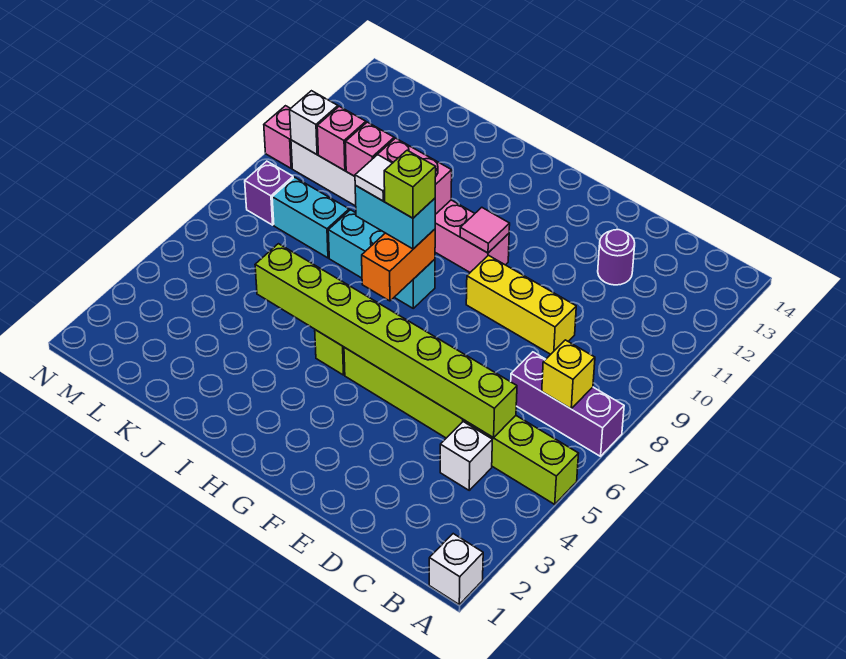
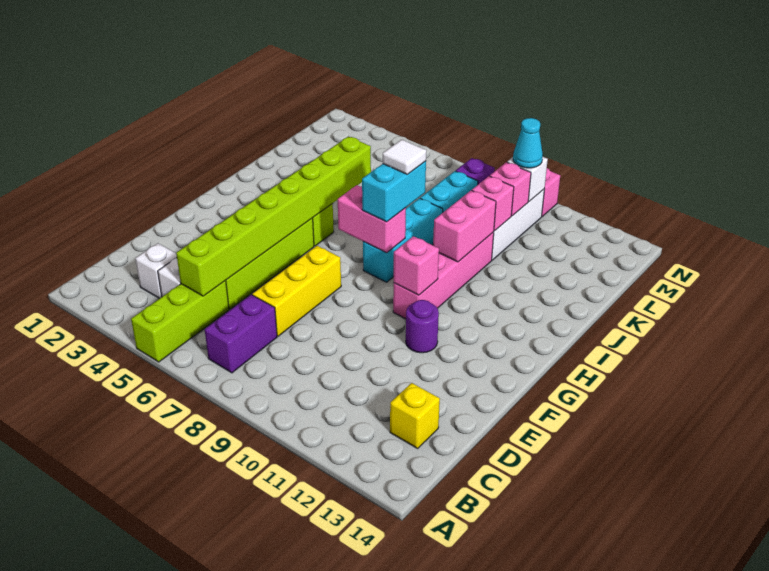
white 1x1 brick [429,534,483,604] -> white 1x1 brick moved to [135,243,177,299]
purple 1x3 brick [511,352,624,456] -> purple 1x2 brick [205,295,277,373]
yellow 1x1 brick [542,340,595,409] -> yellow 1x1 brick moved to [390,383,440,448]
yellow 1x3 brick [466,255,576,354] -> yellow 1x3 brick moved to [252,246,341,336]
purple 1x1 round brick [598,230,635,285] -> purple 1x1 round brick moved to [406,300,439,353]
pink 1x1 tile [460,207,510,253] -> pink 1x1 brick [394,236,439,295]
orange 1x2 brick [362,229,435,301] -> pink 1x2 brick [338,185,406,253]
lime 1x1 brick [384,150,436,218] -> none
none -> cyan 1x1 cone [513,118,543,168]

